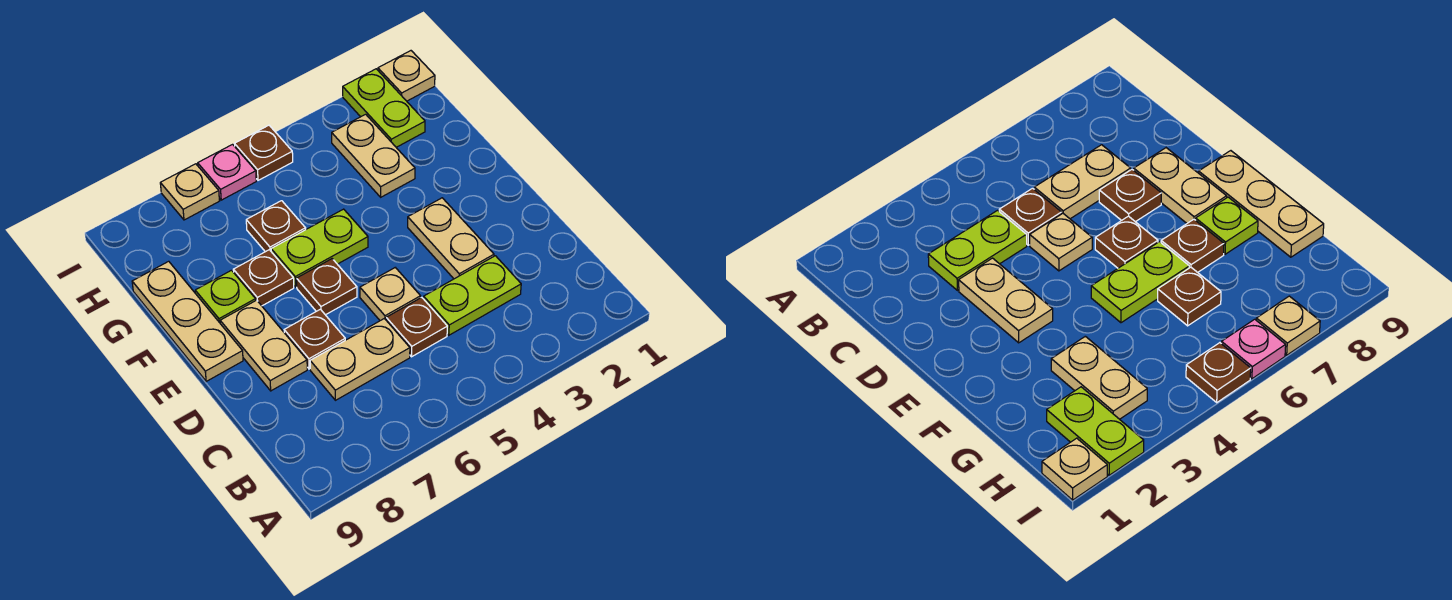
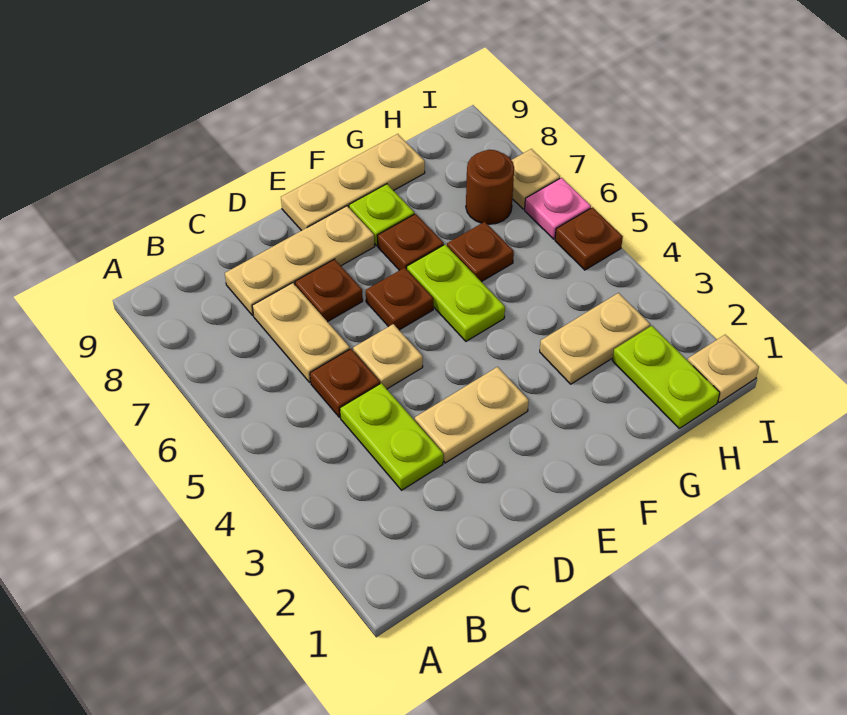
tan 1x2 plate [220,300,307,391] -> tan 1x3 plate [225,206,375,316]
lime 1x2 plate [343,69,425,147] -> lime 1x2 plate turned to [612,326,720,428]
none -> brown 1x1 round brick [466,150,514,224]

